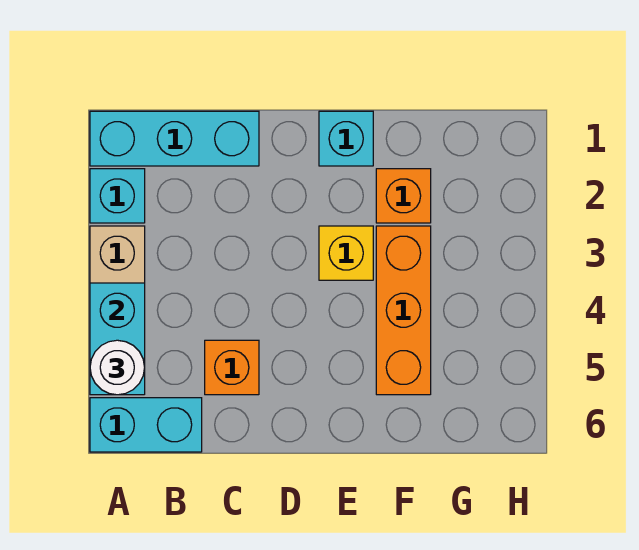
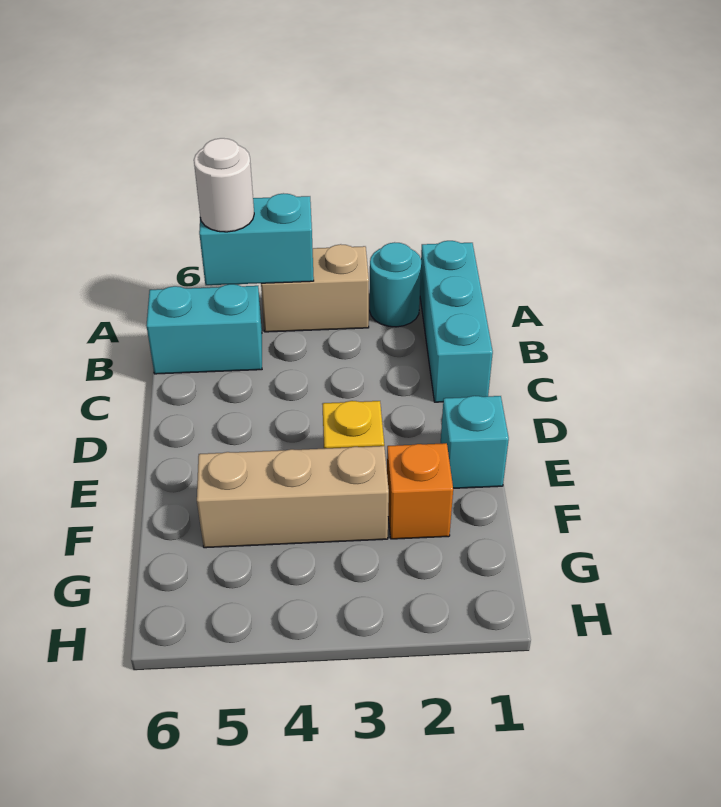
cyan 1x1 brick [90,169,145,223] -> cyan 1x1 round brick [370,242,421,327]
cyan 1x2 brick [90,398,202,452] -> cyan 1x2 brick turned to [146,284,262,374]
orange 1x1 brick [205,340,259,395] -> none
orange 1x3 brick [376,226,431,395] -> tan 1x3 brick [197,446,389,548]

